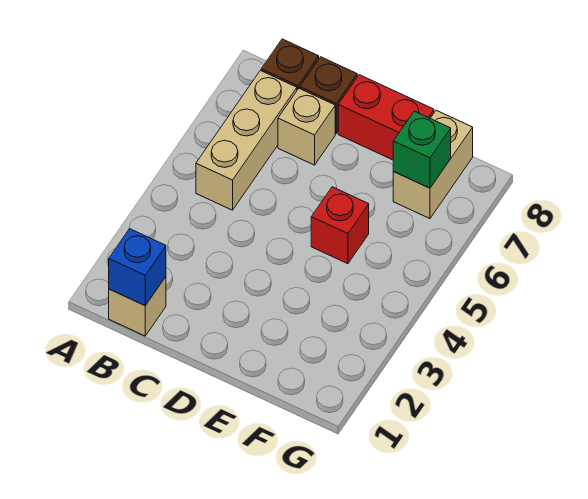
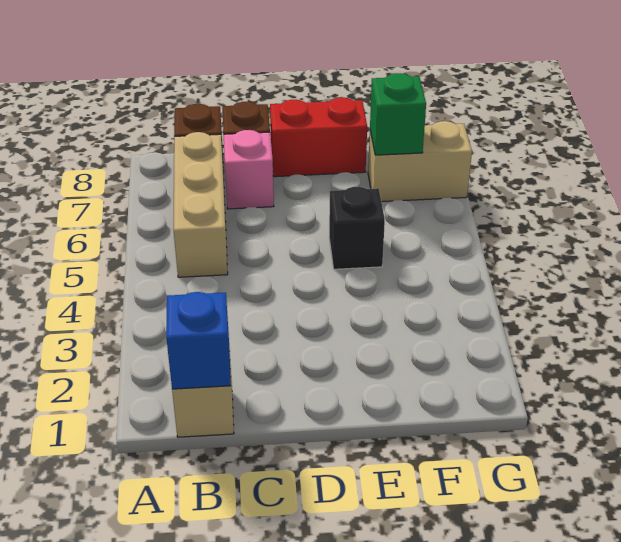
tan 1x1 brick [278,88,335,165] -> pink 1x1 brick [224,130,274,209]
red 1x1 brick [311,187,369,264] -> black 1x1 brick [329,187,385,269]
tan 1x2 brick [393,110,473,219] -> tan 1x2 brick turned to [368,121,472,202]

